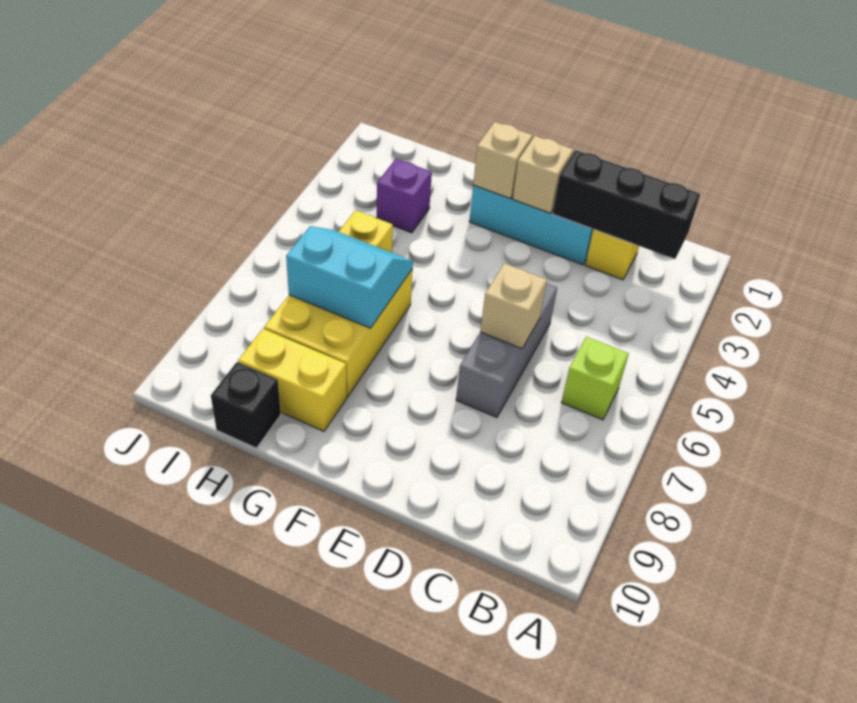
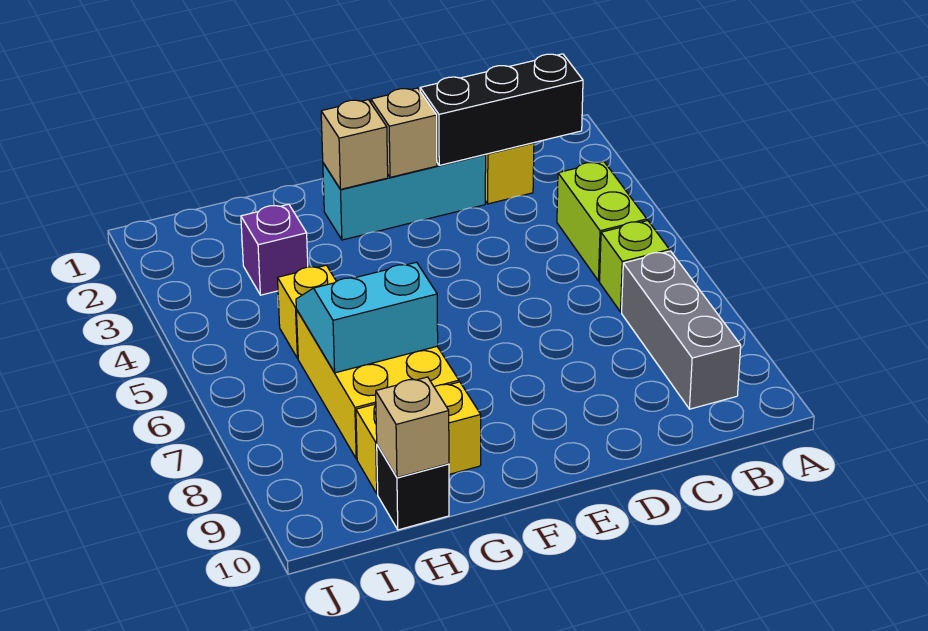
none -> lime 1x2 brick [557,161,647,281]
grey 1x3 brick [456,283,557,418] -> grey 1x3 brick moved to [622,251,741,409]
tan 1x1 brick [480,263,547,349] -> tan 1x1 brick moved to [376,377,449,478]

